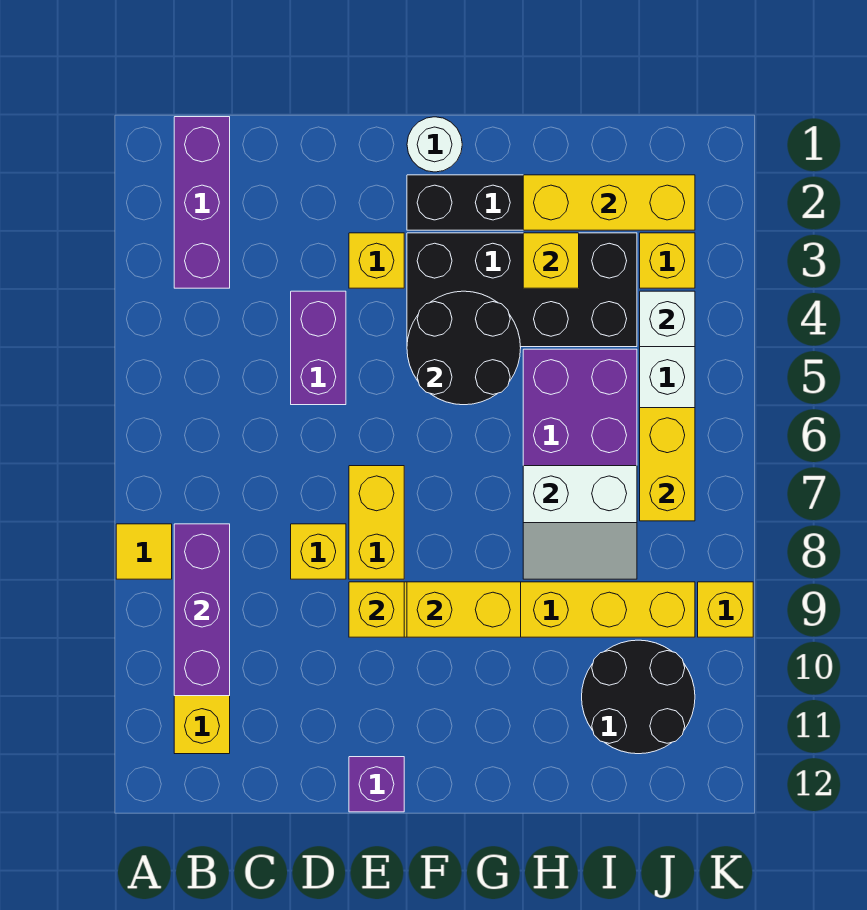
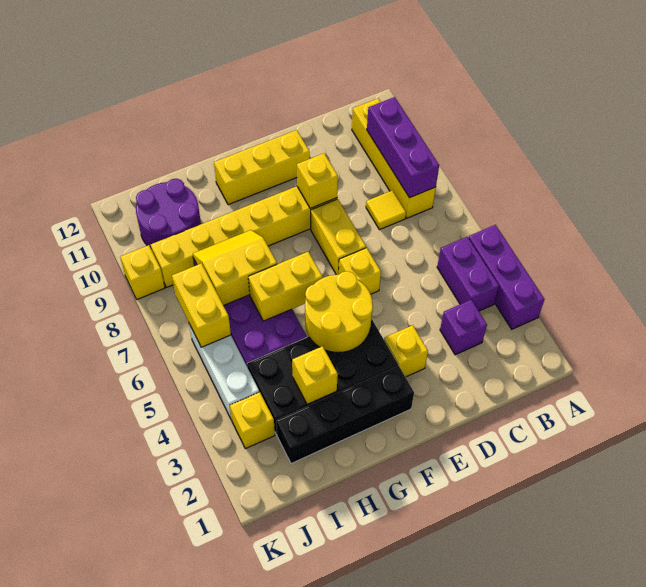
yellow 1x1 tile [116,524,172,579] -> yellow 1x1 tile moved to [366,191,406,230]
purple 1x3 brick [174,117,230,288] -> purple 1x3 brick moved to [469,225,544,329]
purple 1x2 brick [291,291,346,405] -> purple 1x2 brick moved to [437,237,499,311]
yellow 1x1 brick [291,524,346,579] -> yellow 1x1 brick moved to [339,248,381,294]
purple 1x1 brick [349,757,404,812] -> purple 1x1 brick moved to [440,300,487,355]
white 1x1 round brick [407,117,462,172] -> none
black 2x2 round brick [407,291,521,405] -> yellow 2x2 round brick [305,271,373,352]
yellow 1x2 brick [407,582,521,637] -> yellow 1x2 brick moved to [248,252,323,321]
yellow 1x3 brick [523,175,695,230] -> yellow 1x3 brick moved to [214,130,310,205]
white 2x2 slope [523,466,637,579] -> yellow 2x2 slope [193,230,277,306]
black 2x2 round brick [582,640,695,754] -> purple 2x2 round brick [136,179,201,248]
white 1x1 brick [640,291,695,347] -> none

